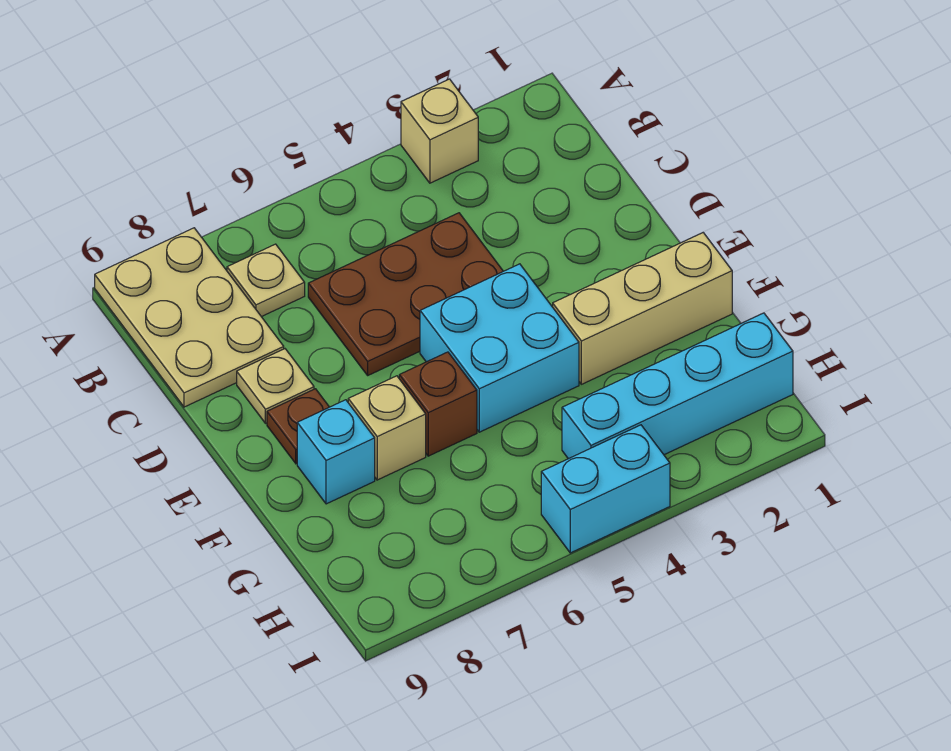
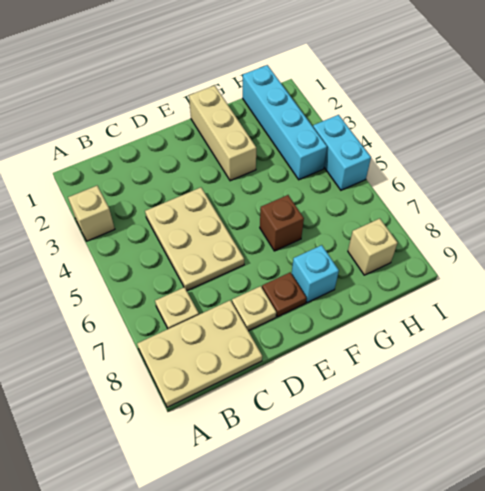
brown 2x3 plate [308,213,503,375] -> tan 2x3 plate [145,188,244,291]
cyan 2x2 brick [420,264,579,432] -> none
tan 1x1 brick [348,376,426,480] -> tan 1x1 brick moved to [348,219,398,275]

